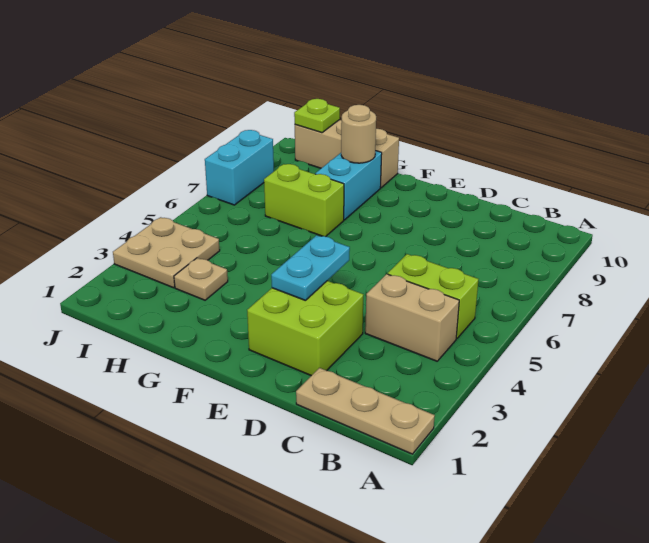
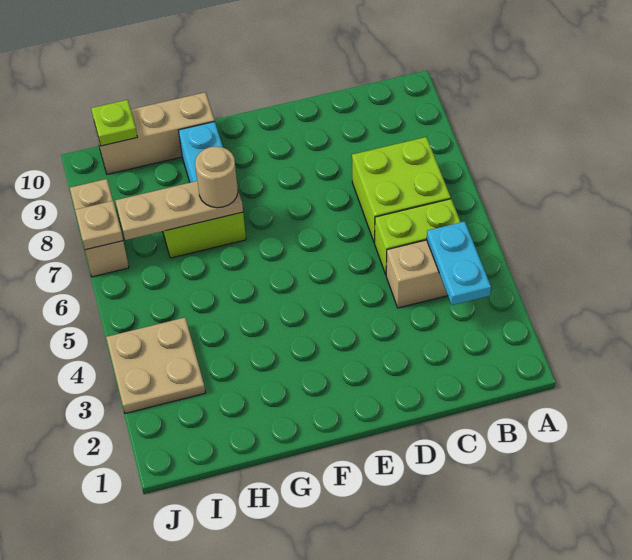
tan 1x3 plate [296,368,435,454] -> tan 1x3 plate moved to [115,181,243,240]
lime 2x2 brick [247,281,363,376] -> lime 2x2 brick moved to [352,137,451,243]
cyan 1x2 plate [271,235,350,301] -> cyan 1x2 plate moved to [427,221,491,305]
tan 1x1 round brick [341,105,376,163] -> tan 1x1 round brick moved to [195,146,238,208]
tan 1x1 plate [174,258,228,300] -> tan 1x1 plate moved to [75,201,123,250]
cyan 1x2 brick [205,130,274,205] -> tan 1x2 brick [70,179,129,277]

